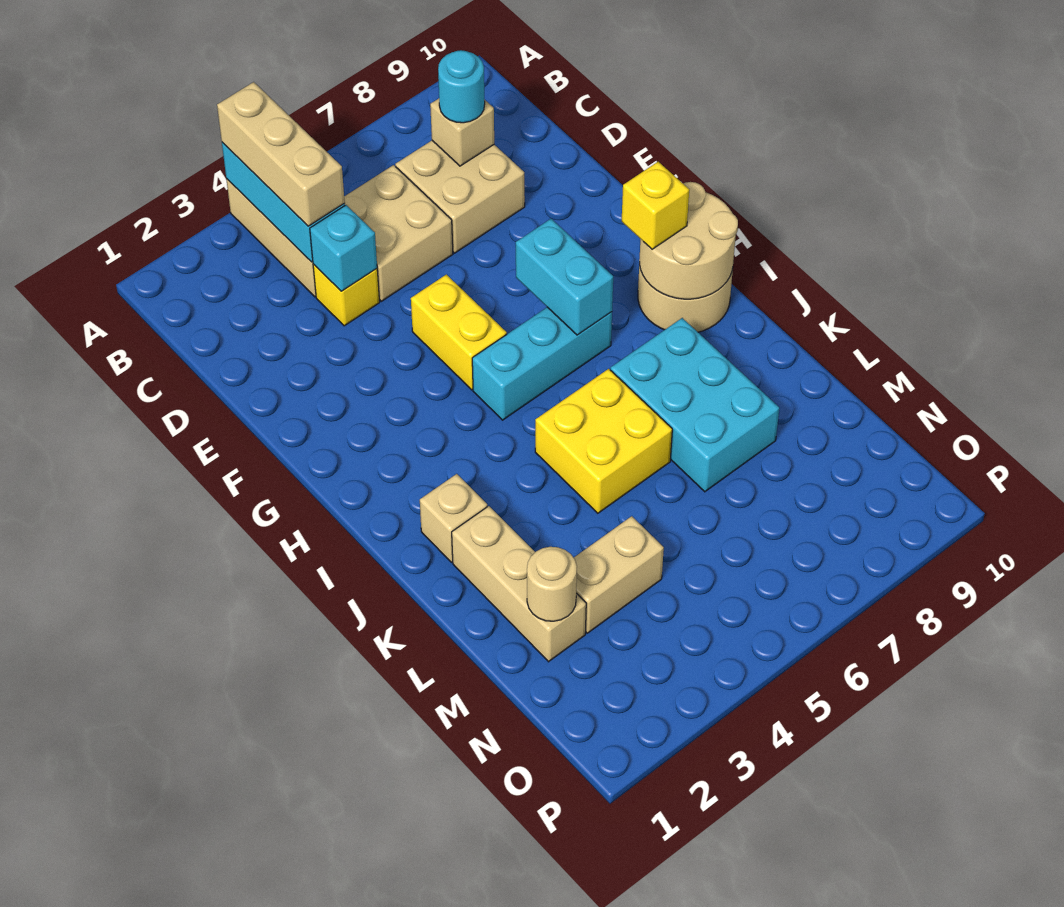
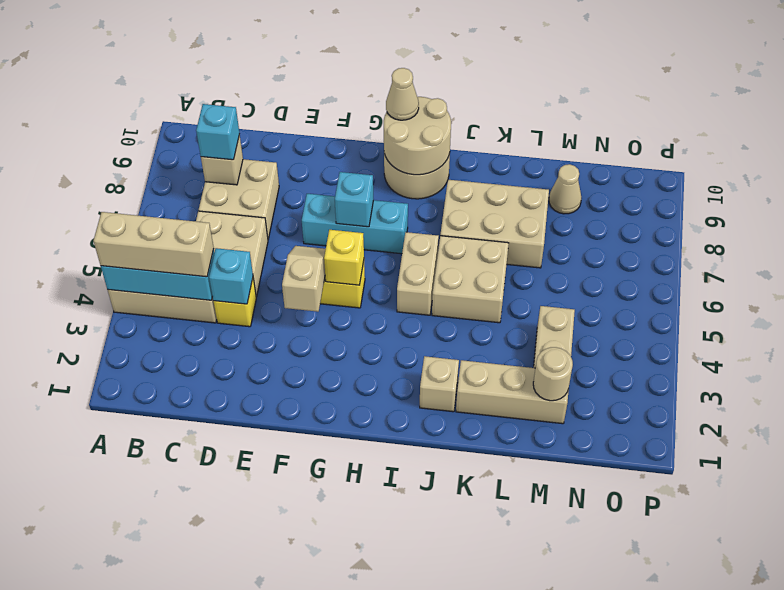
cyan 1x1 round brick [438,50,485,123] -> cyan 1x1 brick [196,104,240,160]
none -> tan 1x2 slope [282,246,326,312]
cyan 1x2 brick [516,219,613,335] -> cyan 1x1 brick [335,172,374,227]
cyan 1x3 brick [472,307,612,420] -> cyan 1x3 brick turned to [302,194,408,254]
yellow 1x1 brick [622,162,689,249] -> yellow 1x1 brick moved to [324,230,364,285]
none -> tan 1x1 cone [386,68,419,120]
none -> tan 1x2 brick [397,232,439,315]
yellow 2x2 brick [535,369,672,513] -> tan 2x2 brick [432,236,509,323]
cyan 2x3 brick [610,318,779,492] -> tan 2x3 brick [440,180,549,268]
none -> tan 1x1 cone [549,164,581,214]

